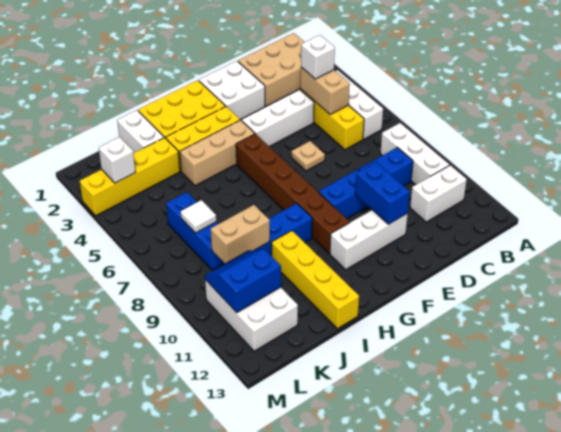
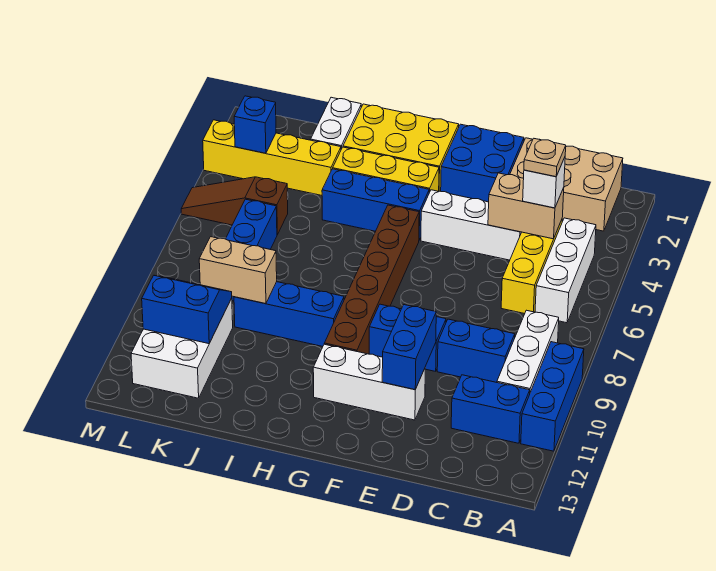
none -> blue 1x3 brick [521,342,584,451]
white 1x2 brick [410,165,467,222] -> blue 1x2 brick [451,375,530,443]
tan 1x2 brick [301,67,350,114] -> tan 1x2 brick turned to [488,173,564,239]
white 2x2 brick [199,61,265,120] -> blue 2x2 brick [441,124,524,202]
tan 1x1 plate [291,141,325,171] -> tan 1x1 plate moved to [524,139,566,177]
tan 1x3 brick [180,120,255,186] -> blue 1x3 brick [322,169,429,240]
yellow 1x4 brick [272,231,359,329] -> none
none -> brown 1x3 slope [181,177,288,235]
white 1x1 tile [181,200,216,233] -> none
white 1x1 brick [99,137,135,183] -> blue 1x1 brick [234,96,276,153]

